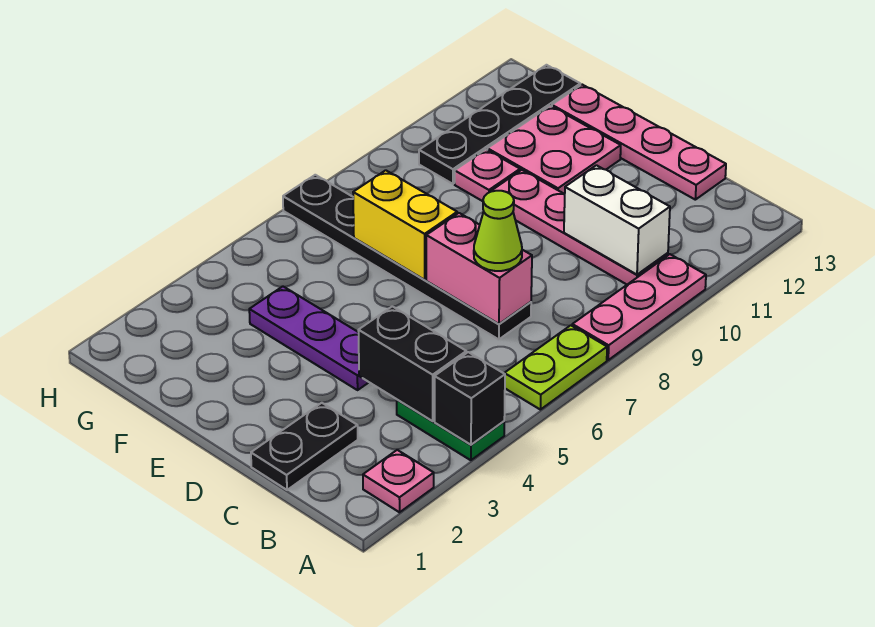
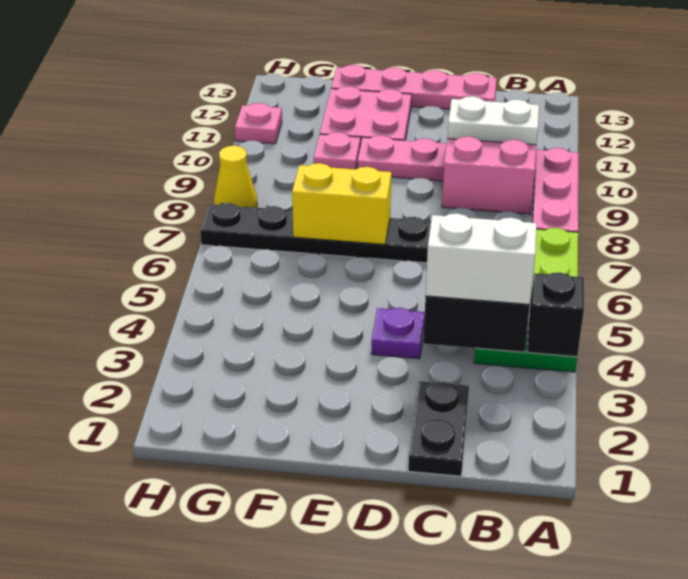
pink 1x1 plate [363,450,434,512] -> pink 1x1 plate moved to [235,103,282,144]
none -> white 1x2 brick [426,213,537,304]
pink 1x2 brick [426,213,532,324] -> pink 1x2 brick moved to [442,136,536,214]
lime 1x1 cone [474,191,522,271] -> none
purple 1x3 plate [249,286,369,390] -> purple 1x1 plate [372,308,425,359]
black 1x4 plate [419,65,580,184] -> none
none -> yellow 1x1 cone [214,146,257,208]

